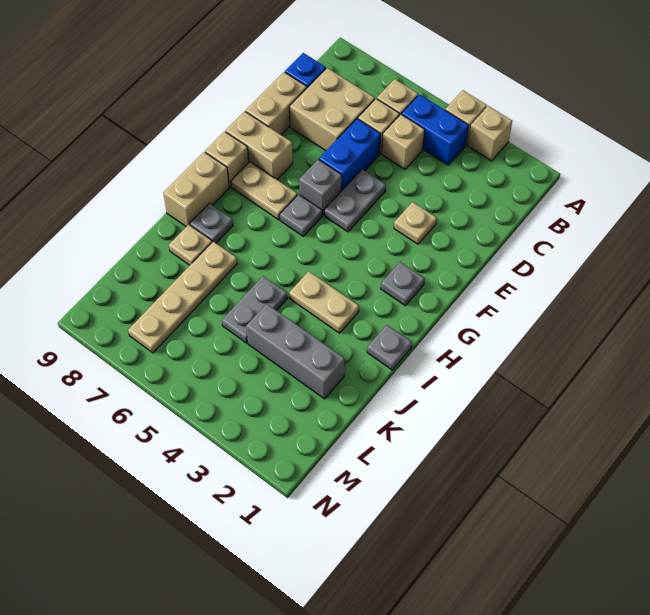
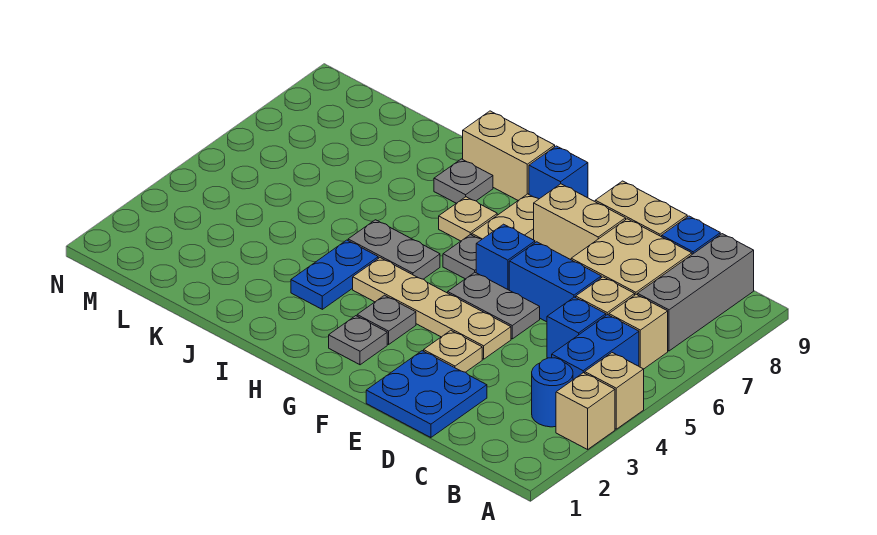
none -> blue 1x1 round brick [532,358,573,427]
tan 1x1 brick [382,114,425,169] -> blue 1x1 brick [547,297,606,358]
none -> blue 2x2 plate [366,351,487,438]
grey 1x1 brick [299,160,342,215] -> blue 1x1 brick [476,224,535,290]
tan 1x2 brick [226,111,293,180] -> tan 1x2 brick turned to [534,184,626,260]
tan 1x1 brick [205,132,249,187] -> blue 1x1 brick [529,146,588,199]
grey 1x1 plate [367,325,412,370] -> grey 1x1 plate moved to [357,295,416,344]
tan 1x2 plate [289,271,359,333] -> blue 1x2 plate [291,240,378,309]
grey 1x2 plate [222,276,287,343] -> grey 1x2 plate moved to [348,220,440,279]
tan 1x4 plate [128,242,237,353] -> tan 1x4 plate moved to [353,258,511,359]
tan 1x1 plate [169,225,212,265] -> tan 1x1 plate moved to [439,197,497,241]
grey 1x3 brick [246,304,345,399] -> grey 1x3 brick moved to [638,234,754,351]

